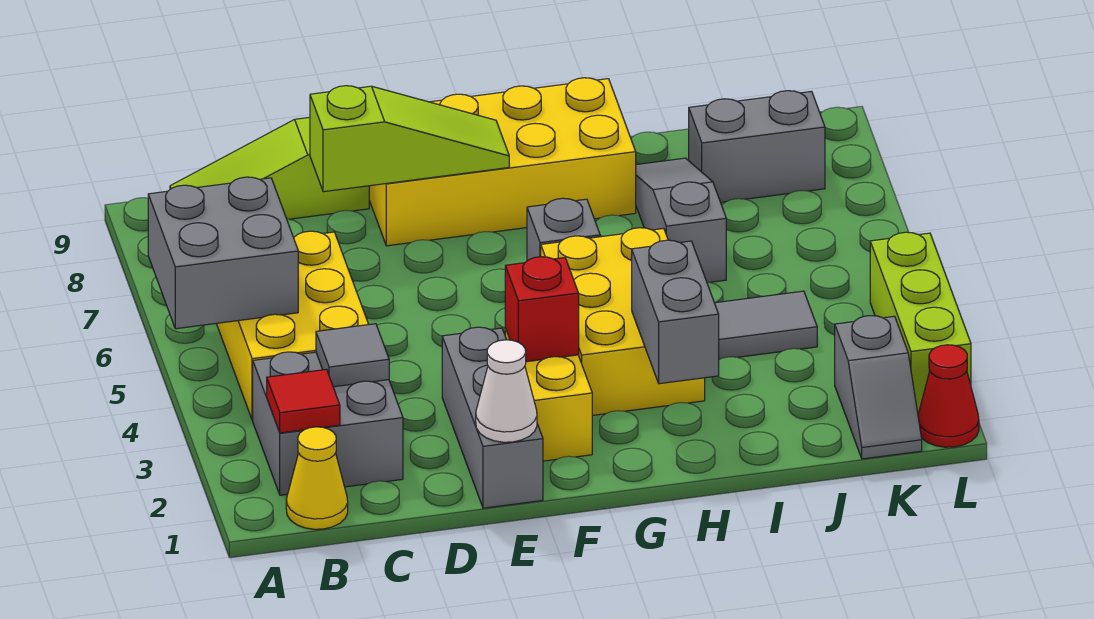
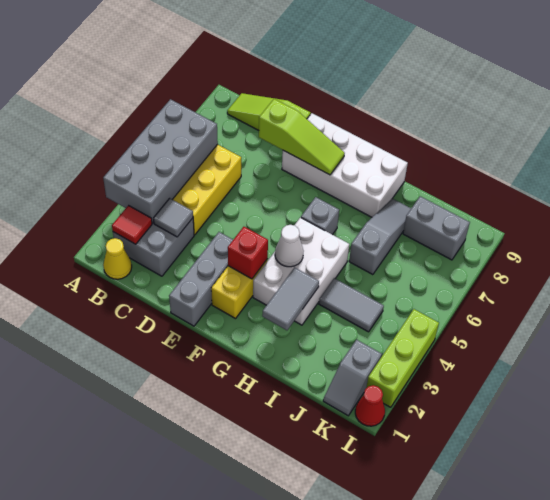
grey 2x2 brick [148,177,298,329] -> grey 2x4 brick [103,99,218,223]
white 1x1 cone [476,340,537,442] -> white 1x1 cone moved to [275,225,303,267]
yellow 2x4 brick [369,78,636,246] -> white 2x4 brick [282,113,408,217]
yellow 2x3 brick [541,228,705,415] -> white 2x3 brick [253,217,349,325]
grey 1x2 brick [632,240,719,384] -> grey 1x2 tile [262,267,319,330]

